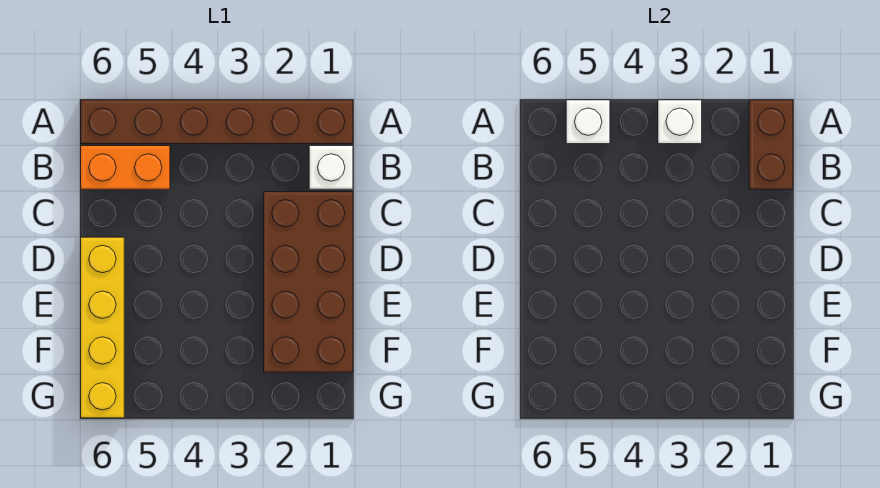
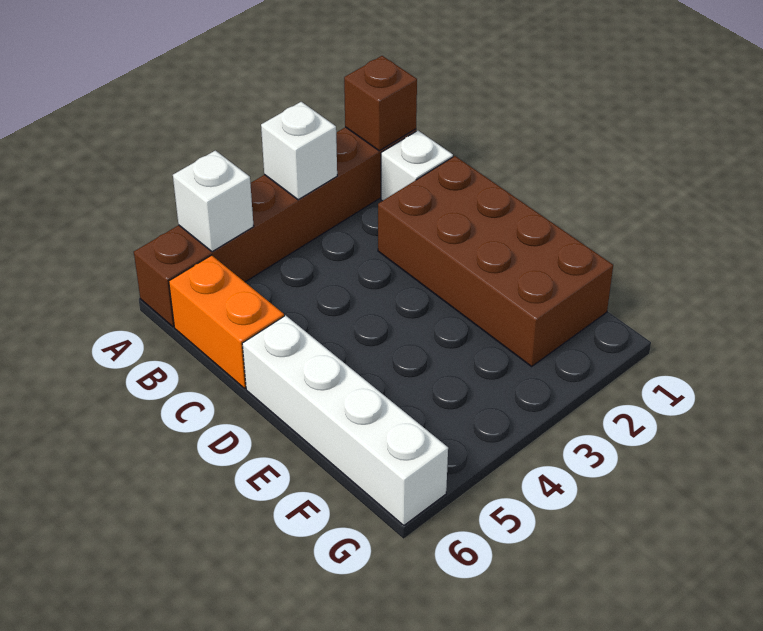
brown 1x2 brick [749,100,793,189] -> brown 1x1 brick [344,56,417,151]
orange 1x2 brick [81,146,170,189] -> orange 1x2 brick turned to [169,255,284,388]
yellow 1x4 brick [81,237,124,418] -> white 1x4 brick [242,315,448,525]

